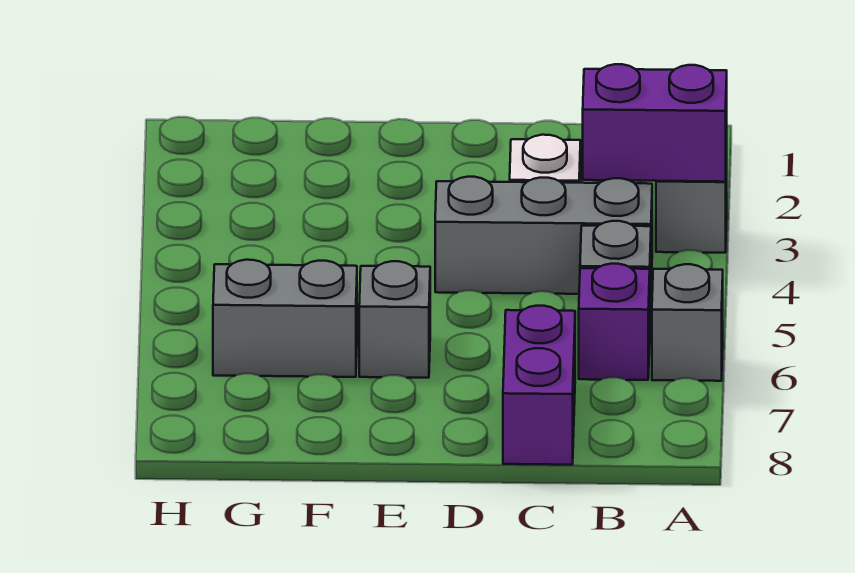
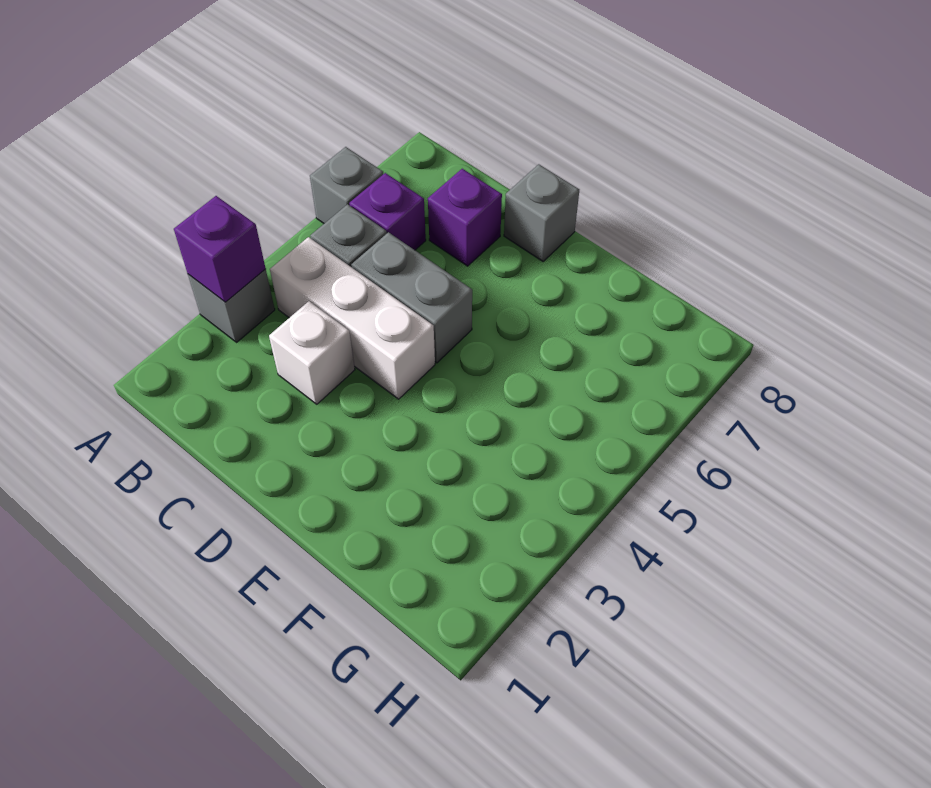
purple 1x2 brick [583,64,727,182] -> purple 1x1 brick [174,196,266,302]
grey 1x3 brick [435,177,652,294] -> white 1x3 brick [270,237,435,399]
purple 1x2 brick [503,306,575,465] -> purple 1x1 brick [428,169,502,266]
grey 1x1 brick [359,261,430,378] -> grey 1x1 brick moved to [504,164,579,261]
grey 1x2 brick [213,260,357,377] -> grey 1x2 brick moved to [351,232,472,363]

